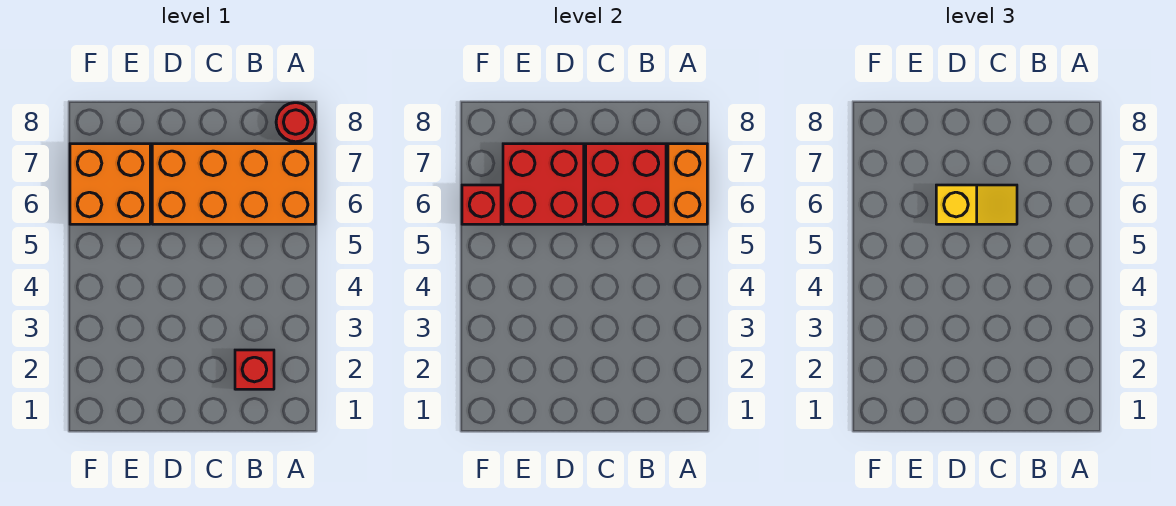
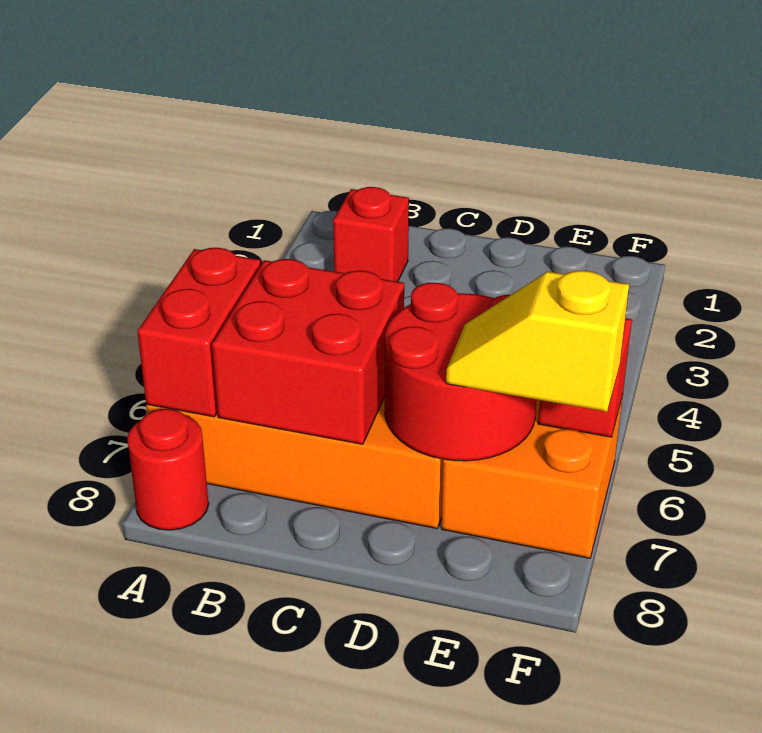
orange 1x2 brick [668,144,707,224] -> red 1x2 brick [137,248,261,417]
yellow 1x2 slope [936,185,1017,224] -> yellow 1x2 slope moved to [446,271,629,412]
red 2x2 brick [503,144,584,224] -> red 2x2 round brick [385,282,537,461]

